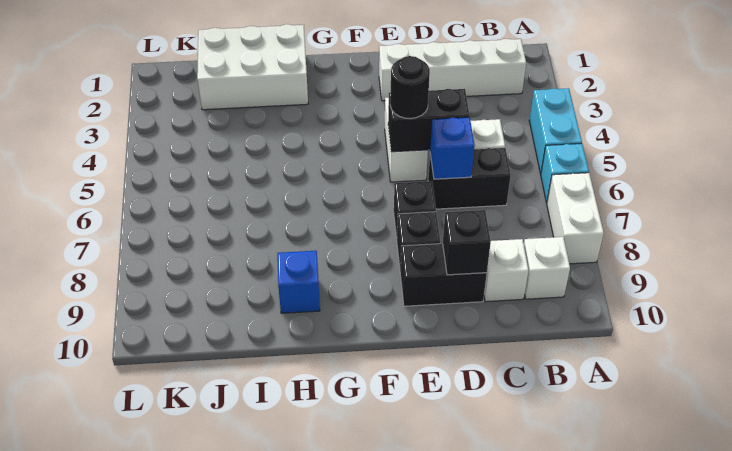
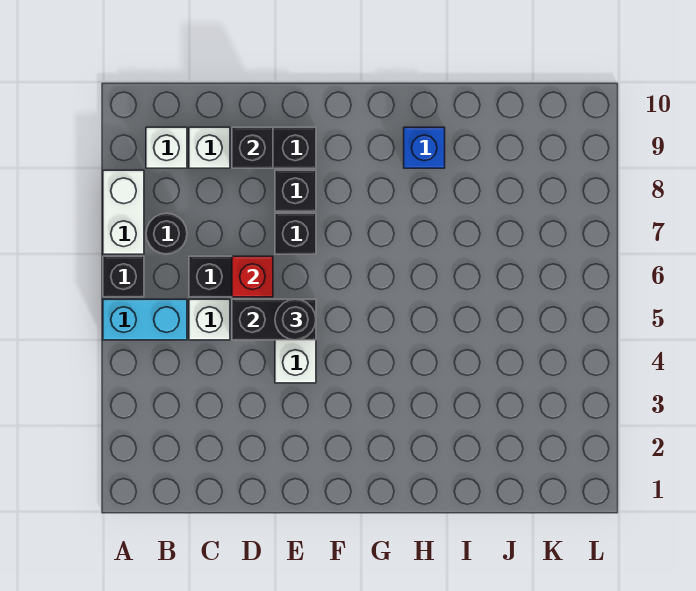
cyan 1x2 brick [529,88,582,174] -> cyan 1x2 brick turned to [103,299,187,340]
cyan 1x1 brick [541,144,589,203] -> black 1x1 brick [103,256,144,297]
white 1x4 brick [379,39,526,101] -> none
none -> black 1x1 round brick [146,213,187,254]
blue 1x1 brick [430,117,475,179] -> red 1x1 brick [232,256,273,297]
white 2x3 brick [197,24,308,110] -> none

